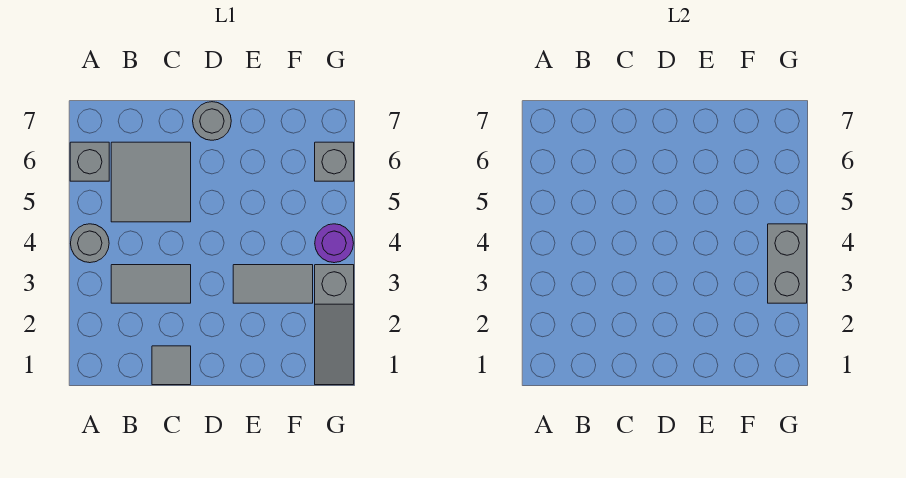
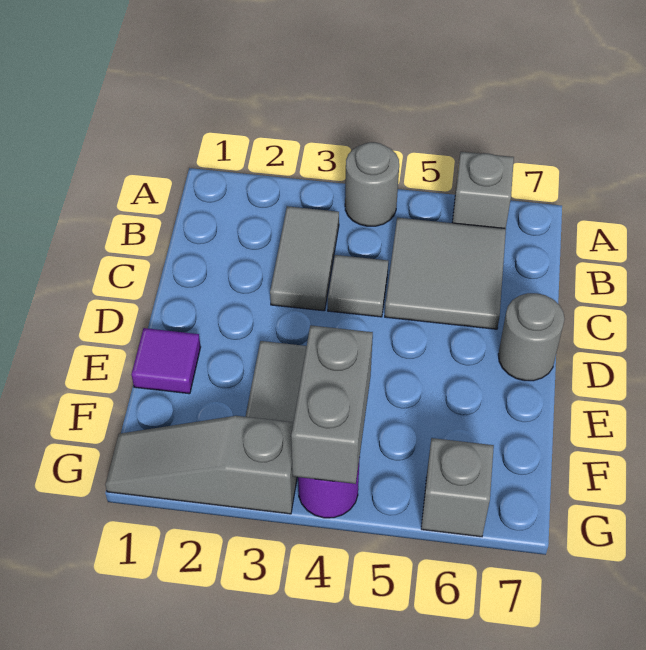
grey 1x1 tile [152,346,191,385] -> grey 1x1 tile moved to [328,255,388,317]
none -> purple 1x1 tile [131,328,201,394]
grey 1x2 brick [768,224,807,303] -> grey 1x2 brick turned to [291,325,373,484]

